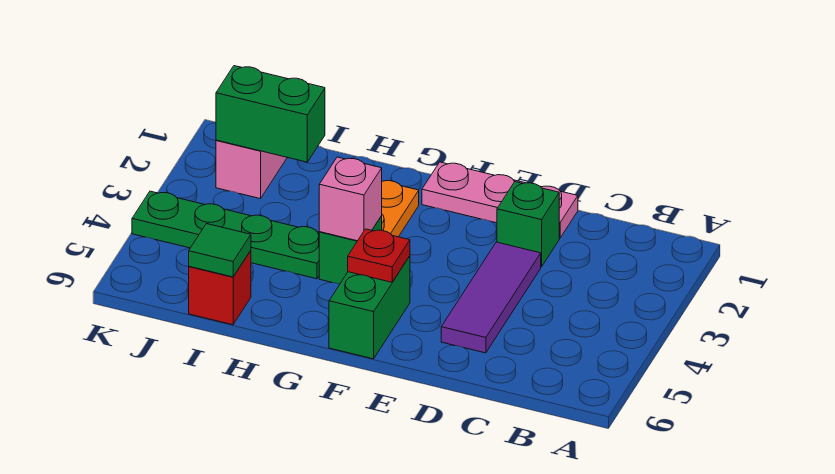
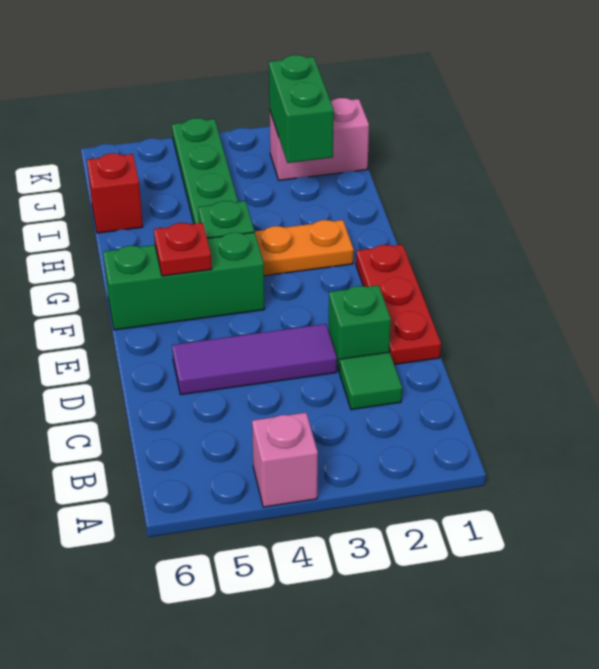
pink 1x3 plate [422,162,578,238] -> red 1x3 plate [356,245,441,365]
green 1x2 brick [329,256,410,359] -> green 1x3 brick [103,232,265,330]
pink 1x1 brick [319,157,382,241] -> pink 1x1 brick moved to [252,413,318,507]
green 1x1 tile [189,224,251,277] -> green 1x1 tile moved to [340,352,402,410]

